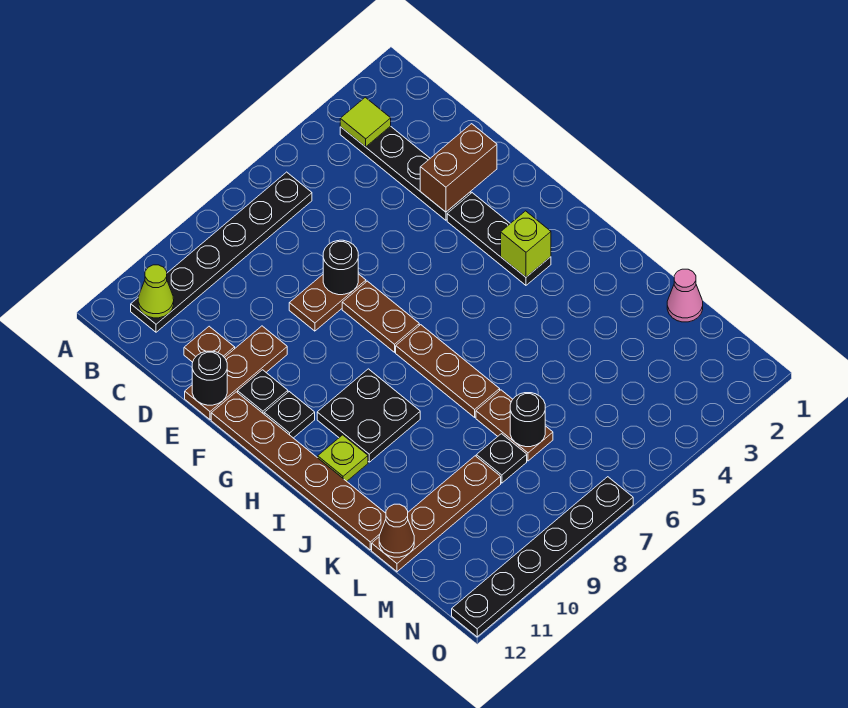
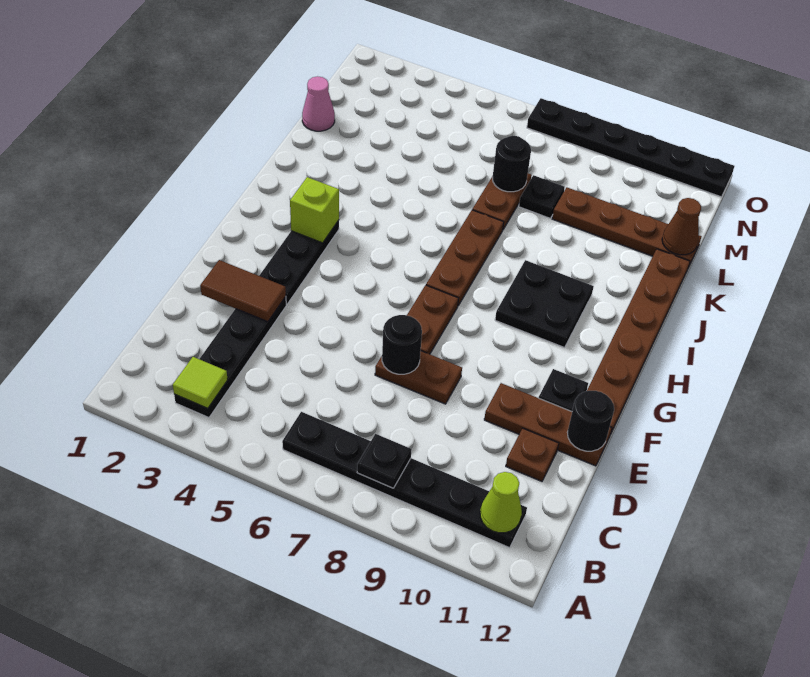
brown 1x2 brick [420,124,497,212] -> brown 1x2 tile [200,260,286,322]
black 1x1 plate [264,392,315,438] -> black 1x1 plate moved to [357,434,412,488]
lime 1x1 plate [318,435,368,481] -> none

